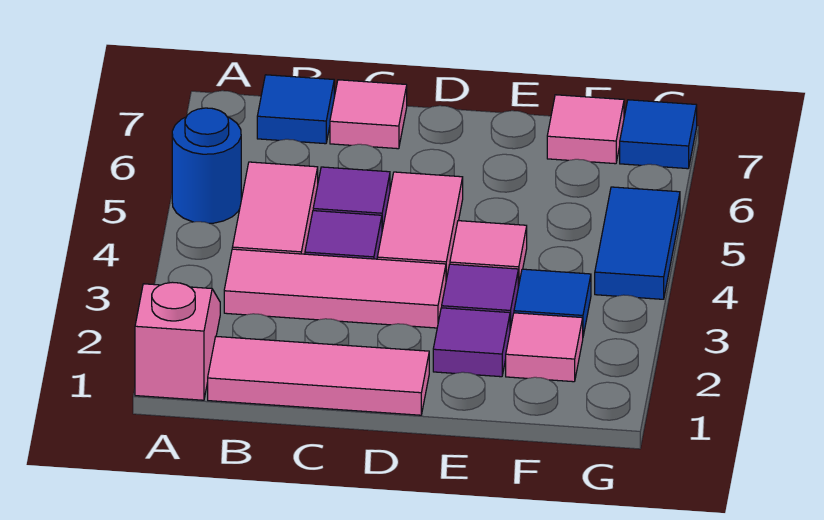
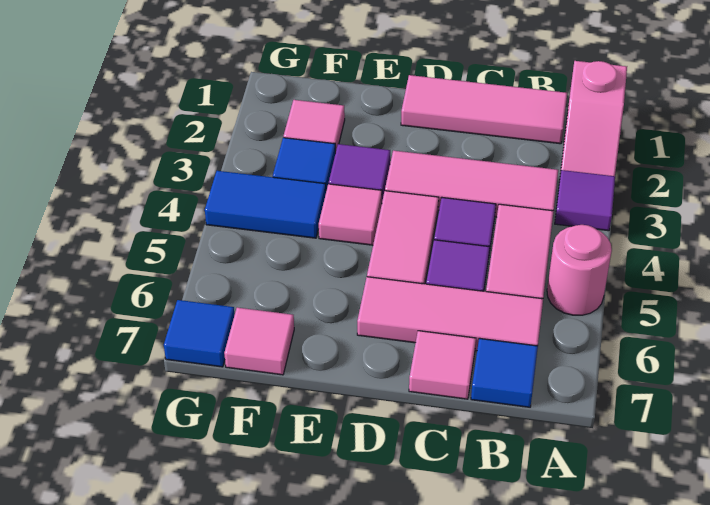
blue 1x1 round brick [172,108,241,223] -> pink 1x1 round brick [547,225,612,315]
none -> pink 1x3 tile [357,277,543,351]
purple 1x1 tile [433,308,510,377] -> purple 1x1 tile moved to [555,170,615,231]
blue 1x2 tile [595,187,680,299] -> blue 1x2 tile turned to [205,171,326,238]

